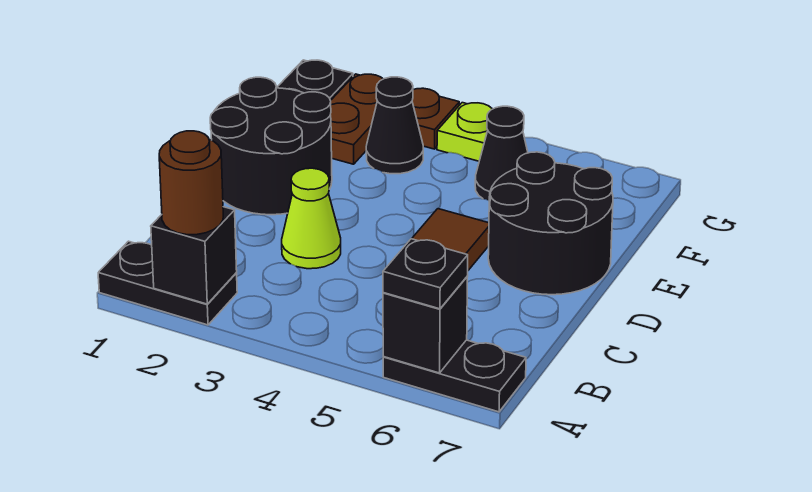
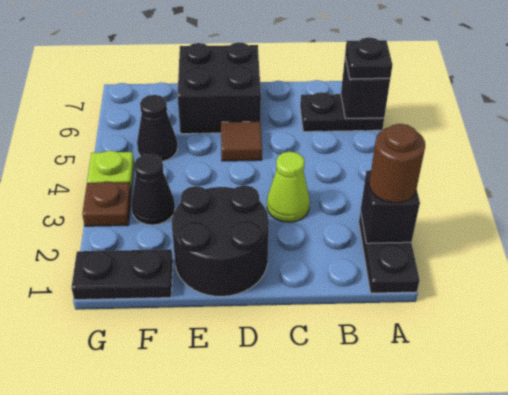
black 1x2 plate [383,340,526,412] -> black 1x2 plate turned to [300,92,384,132]
black 2x2 round brick [488,152,613,295] -> black 2x2 brick [178,42,261,134]
brown 1x2 plate [330,74,383,164] -> none

